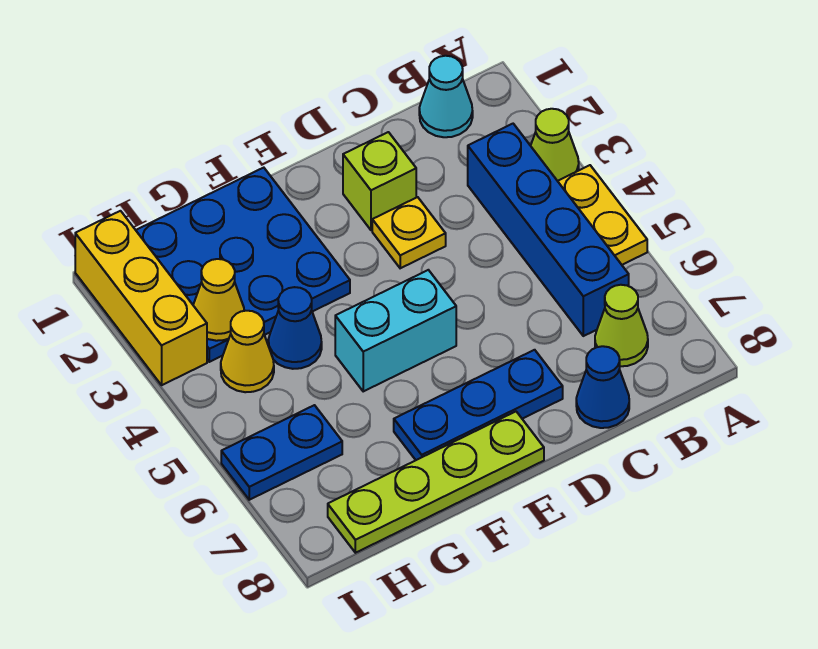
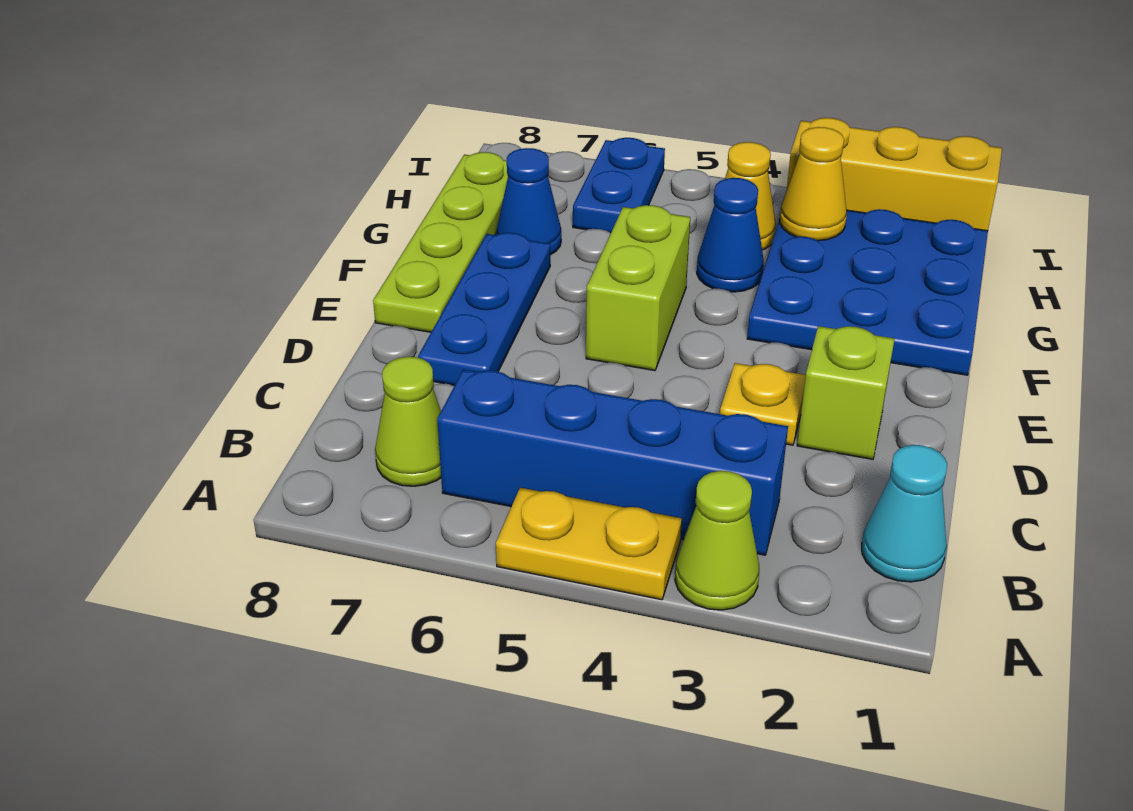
blue 1x1 cone [576,346,629,428] -> blue 1x1 cone moved to [496,148,561,255]
cyan 1x2 brick [335,270,456,391] -> lime 1x2 brick [586,205,690,371]

